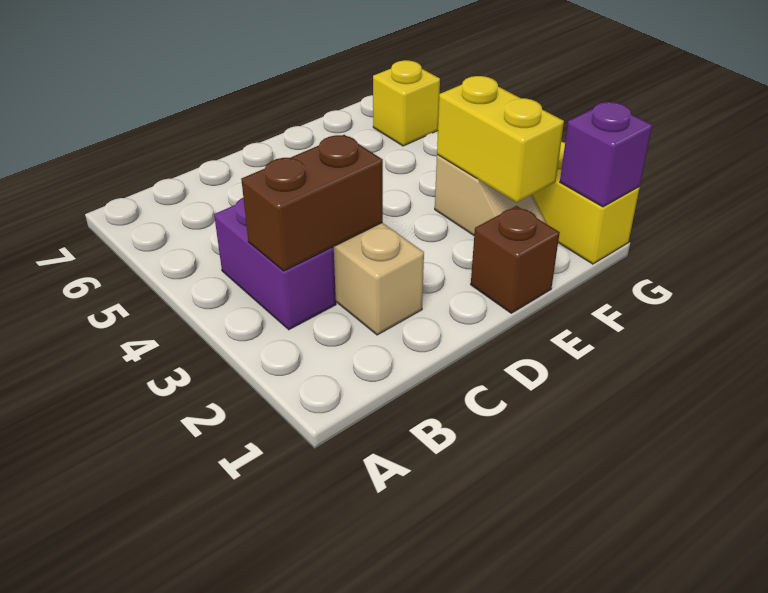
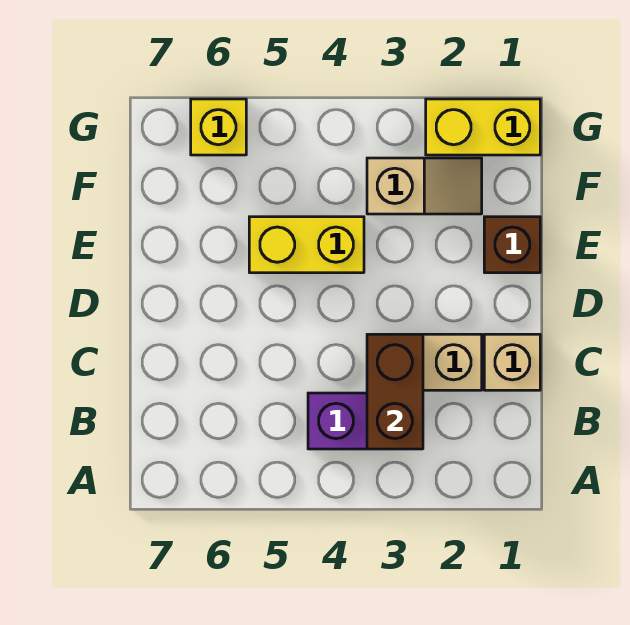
none -> tan 1x1 brick [484,334,540,390]
yellow 1x2 brick [437,76,564,203] -> yellow 1x2 brick moved to [249,217,364,273]
purple 1x1 brick [560,102,652,207] -> none

